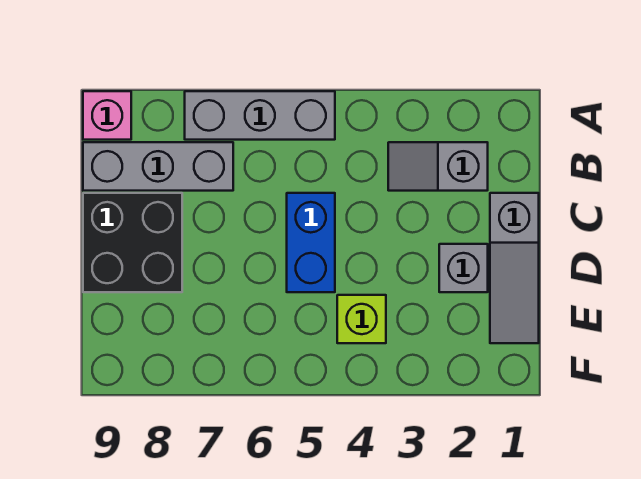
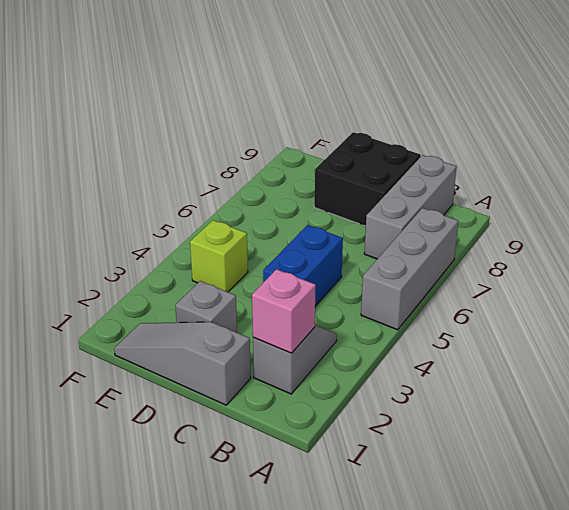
pink 1x1 brick [83,91,131,140] -> pink 1x1 brick moved to [252,269,316,353]
blue 1x2 brick [287,193,335,292] -> blue 1x2 brick turned to [263,225,343,306]

